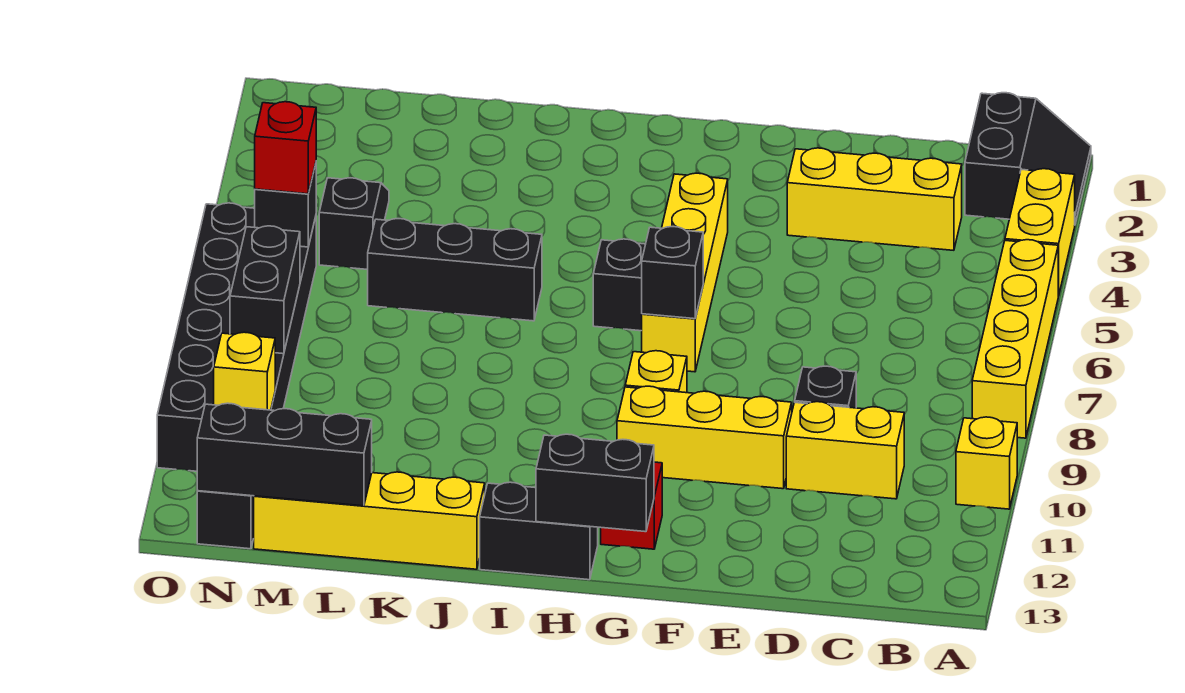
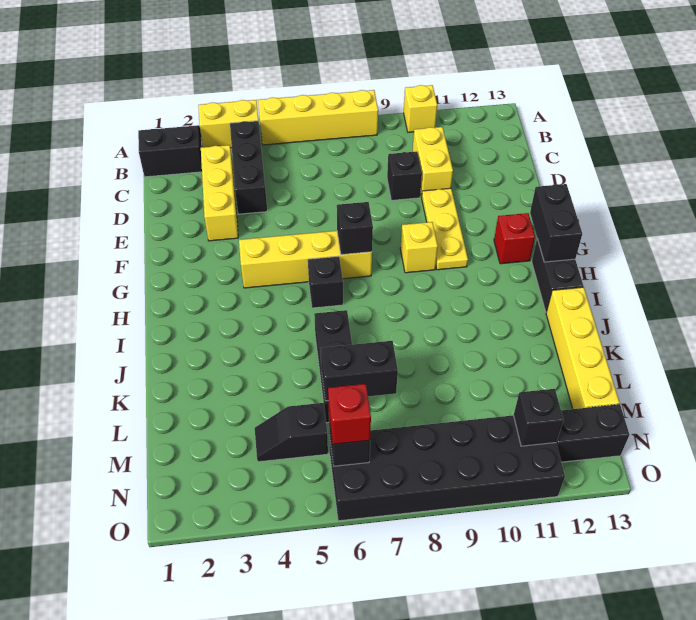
yellow 1x3 brick [617,386,792,489] -> yellow 1x3 plate [422,188,468,270]
black 1x3 brick [197,403,372,506] -> black 1x3 brick moved to [230,121,267,214]
black 1x2 brick [230,226,300,354] -> black 1x2 brick moved to [321,341,398,401]
yellow 1x1 brick [214,332,275,410] -> black 1x1 brick [514,389,563,446]

